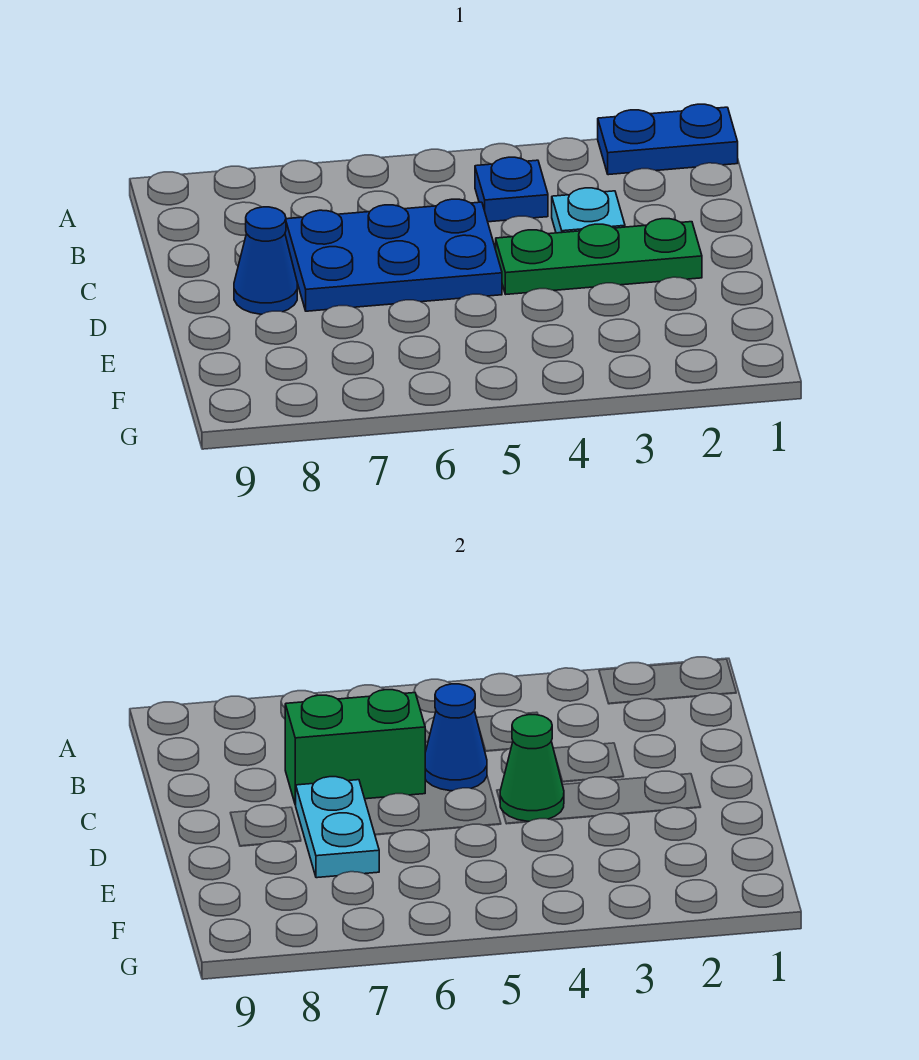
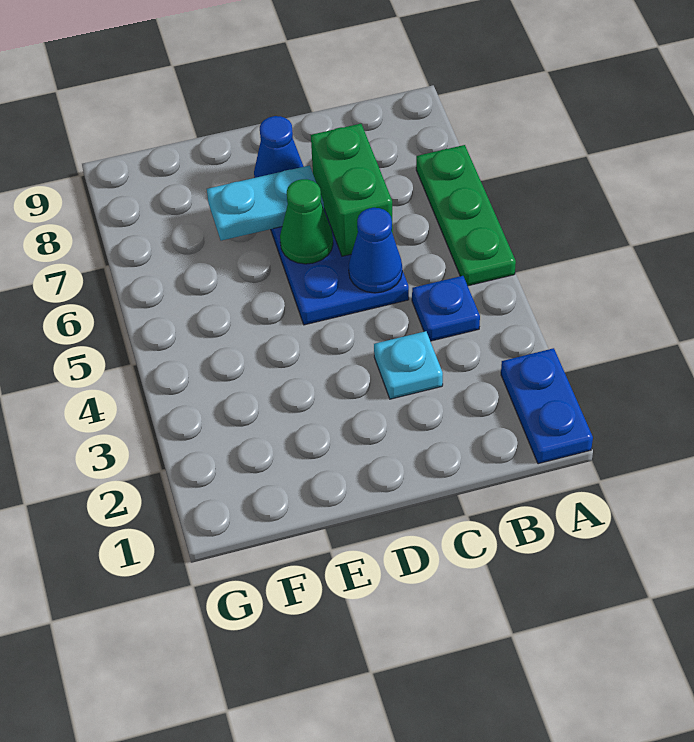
green 1x3 plate [496,219,702,294] -> green 1x3 plate moved to [416,145,516,286]
green 1x1 cone [500,715,564,821] -> green 1x1 cone moved to [280,179,333,264]

